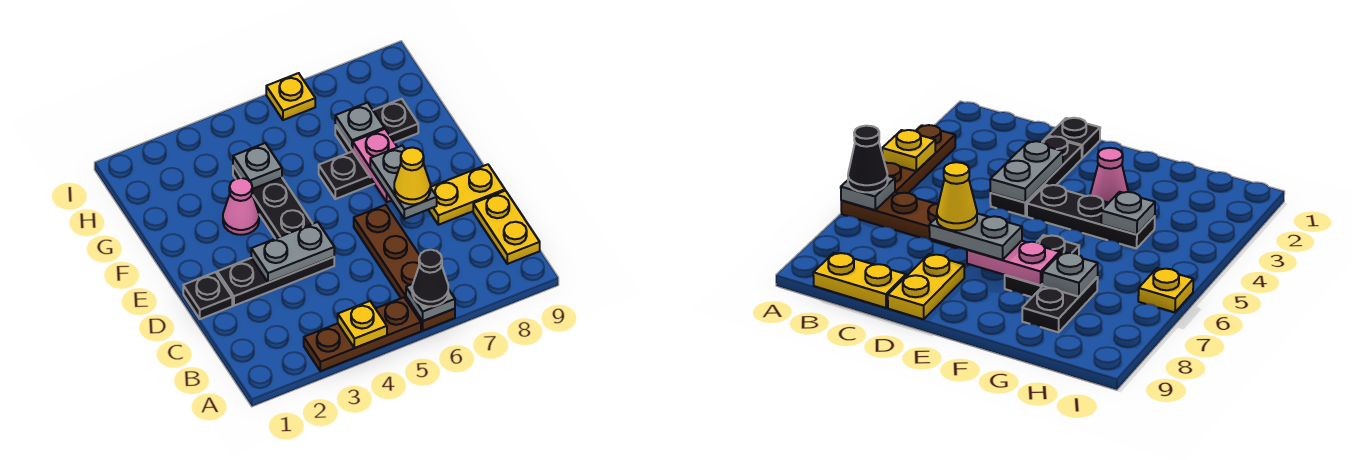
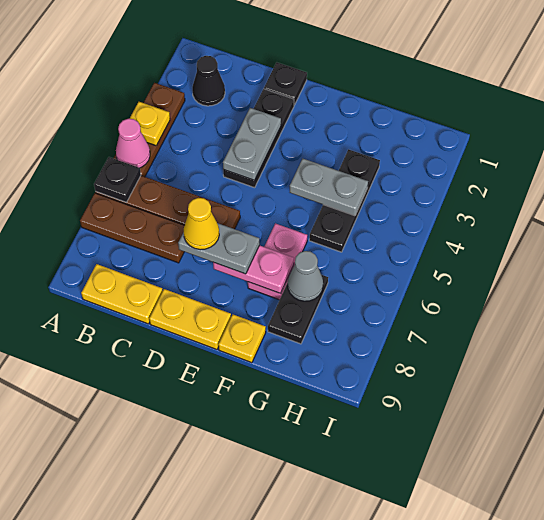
grey 1x1 plate [406,284,455,321] -> black 1x1 plate [94,157,141,202]
black 1x1 cone [412,250,448,306] -> black 1x1 cone moved to [192,56,225,106]
none -> brown 1x3 plate [80,193,185,263]
yellow 1x2 plate [428,164,505,225] -> yellow 1x2 plate turned to [149,289,231,350]
black 1x3 plate [233,166,313,239] -> black 1x3 plate turned to [309,149,380,252]
pink 1x1 cone [223,178,259,235] -> pink 1x1 cone moved to [116,119,150,168]
black 1x2 plate [319,151,374,199] -> pink 1x2 plate [248,223,307,300]
grey 1x1 plate [233,143,282,189] -> grey 1x2 plate [290,159,368,216]
grey 1x1 plate [335,103,384,150] -> grey 1x1 cone [288,251,323,301]
yellow 1x1 plate [266,73,315,120] -> yellow 1x1 plate moved to [218,315,266,363]

